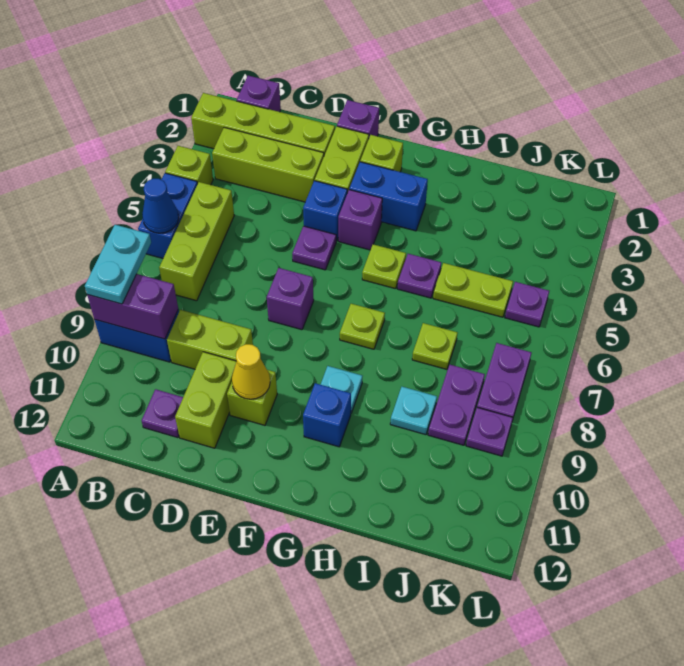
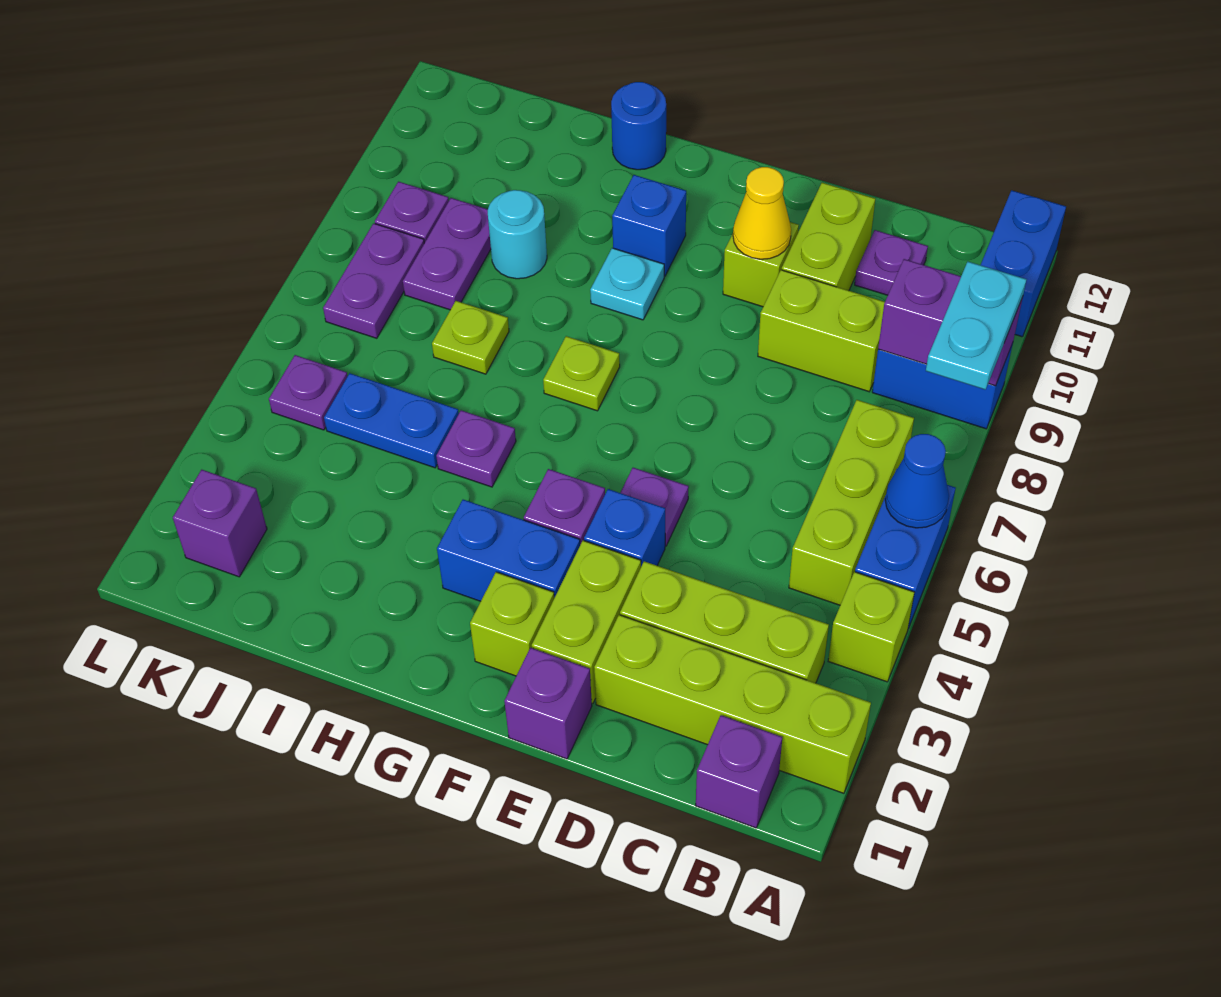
none -> blue 1x2 brick [981,190,1066,337]
purple 1x1 brick [267,268,314,330] -> purple 1x1 brick moved to [173,470,267,577]
lime 1x1 plate [362,244,406,289] -> none
none -> blue 1x1 round brick [611,82,666,170]
lime 1x2 plate [433,263,513,317] -> blue 1x2 plate [324,373,459,468]
cyan 1x1 plate [390,387,437,435] -> cyan 1x1 round brick [488,190,547,279]

